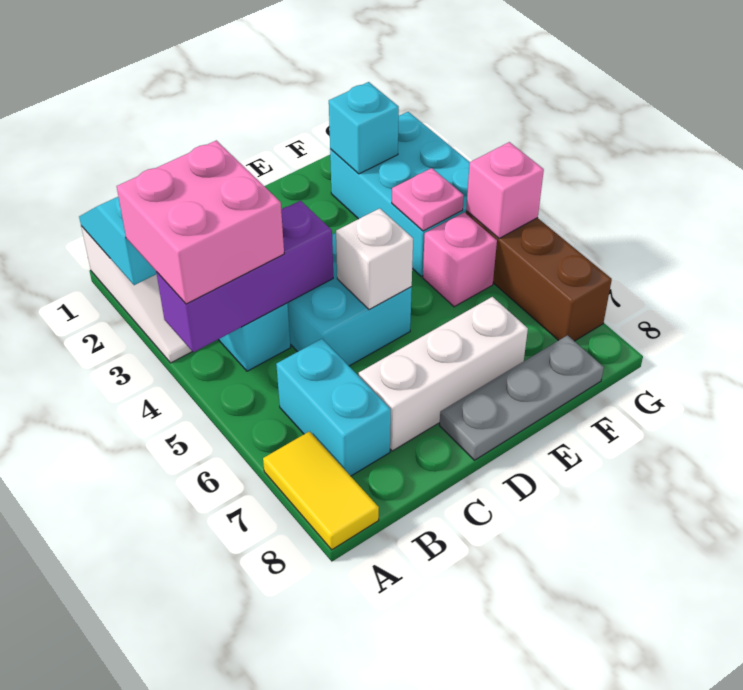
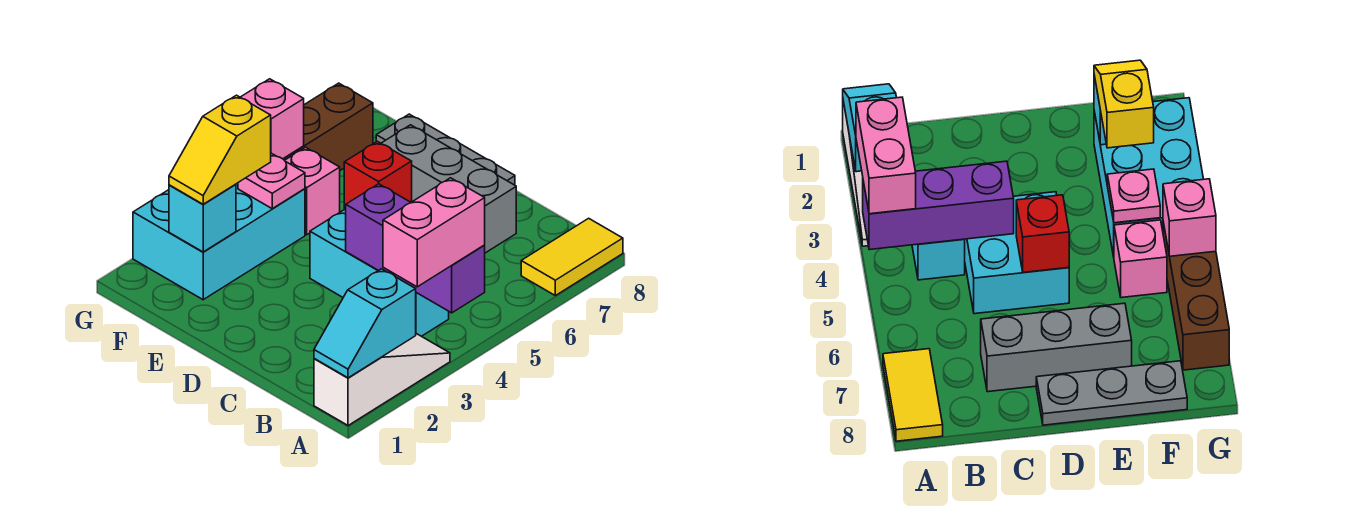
pink 2x2 brick [117,140,284,304] -> pink 1x2 brick [383,178,485,287]
cyan 1x2 brick [276,339,391,476] -> none
white 1x3 brick [359,297,528,451] -> grey 1x3 brick [381,125,516,253]
white 1x1 brick [336,208,413,310] -> red 1x1 brick [344,141,412,210]
none -> yellow 1x2 slope [169,95,271,204]

